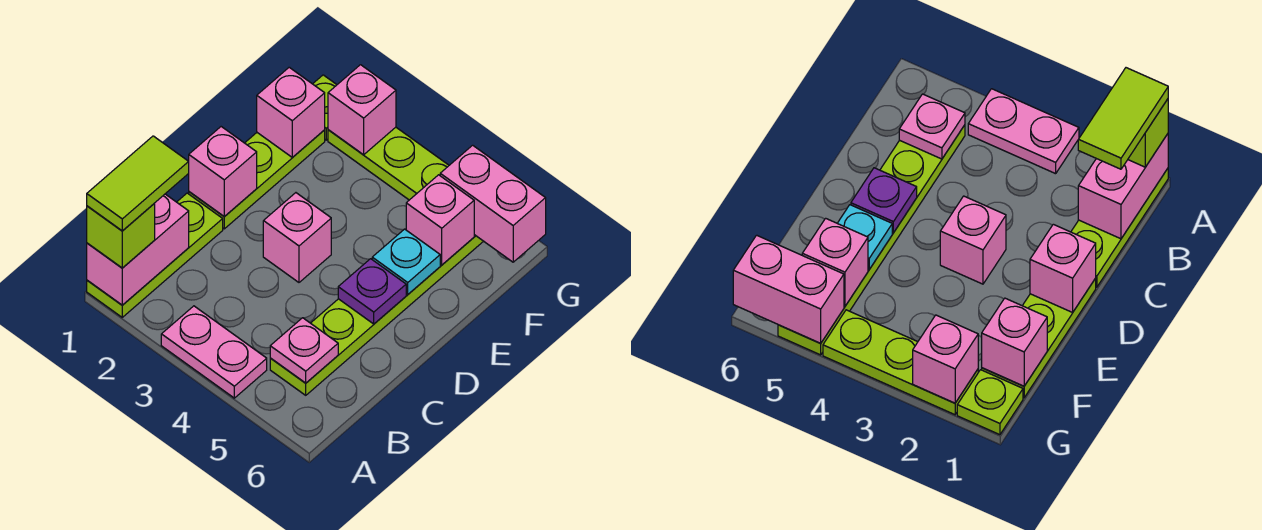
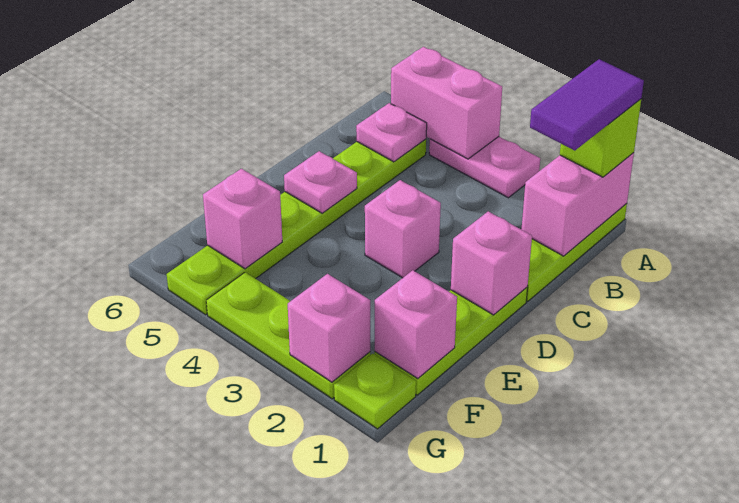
lime 1x2 tile [87,136,189,231] -> purple 1x2 tile [530,59,644,151]
purple 1x1 plate [338,259,406,324] -> pink 1x1 plate [284,151,357,213]
cyan 1x1 plate [372,229,440,294] -> none
pink 1x2 brick [440,145,546,262] -> pink 1x2 brick moved to [391,47,502,159]

